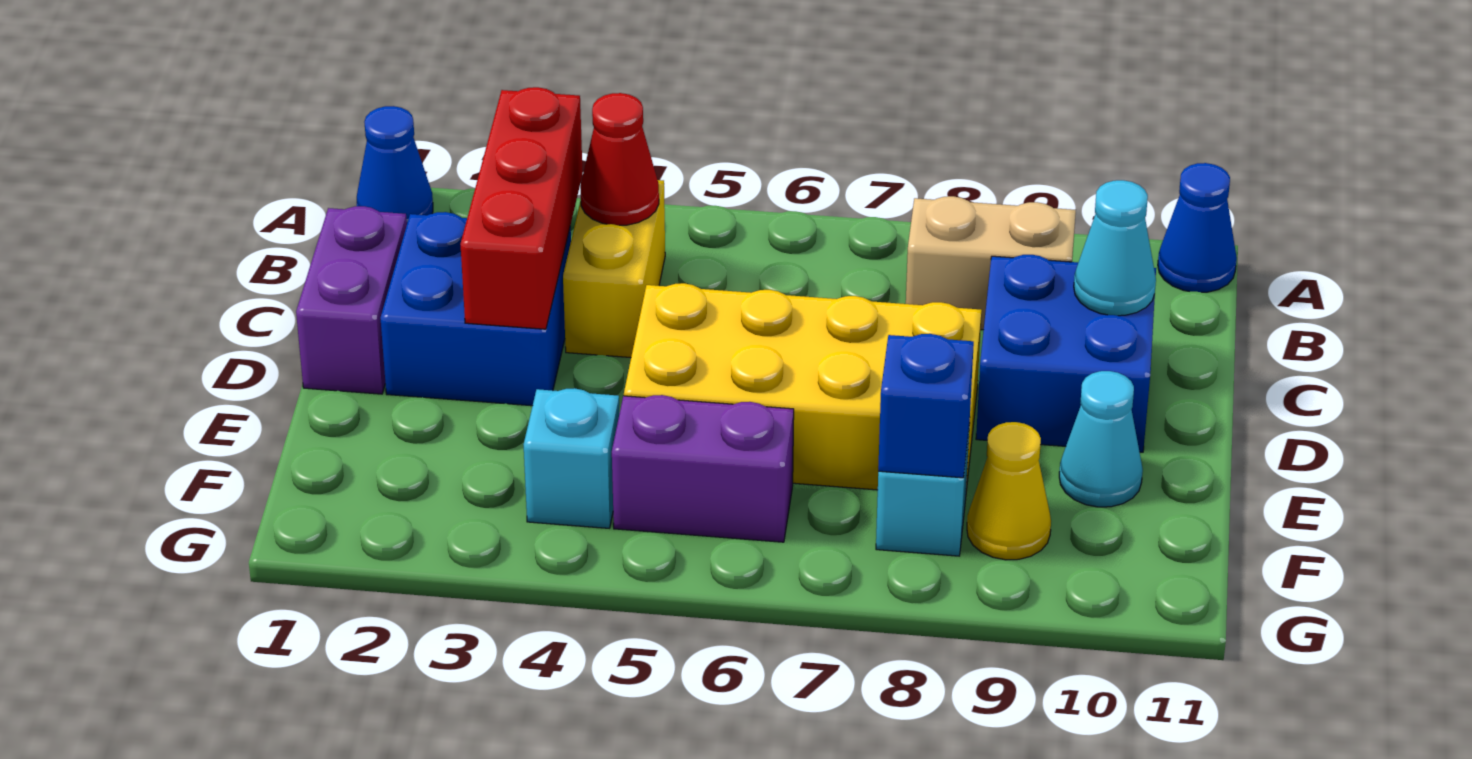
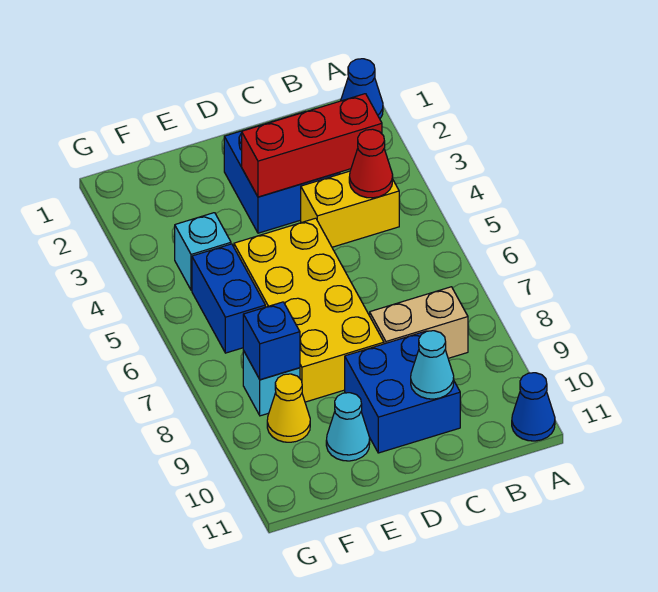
tan 1x2 brick [906,196,1076,330] -> tan 1x2 brick turned to [370,287,468,358]
purple 1x2 brick [296,206,407,394] -> none
purple 1x2 brick [612,395,794,542] -> blue 1x2 brick [192,244,265,353]

